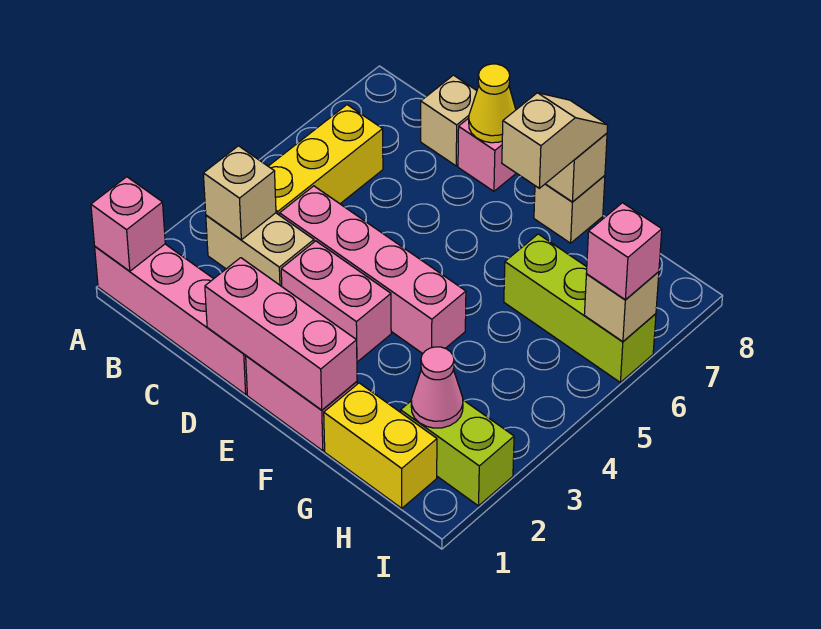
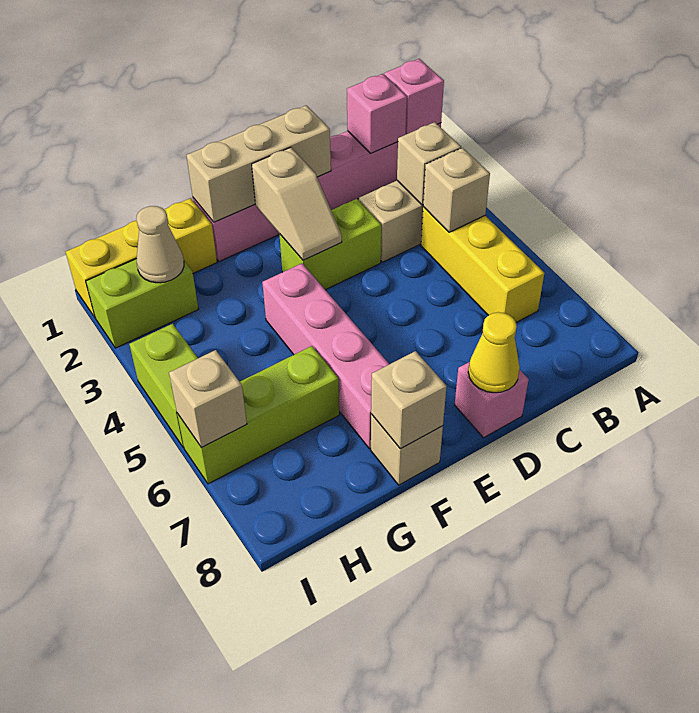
pink 1x4 brick [280,186,466,354] -> pink 1x4 brick turned to [262,264,389,449]
tan 1x1 brick [421,75,477,166] -> tan 1x1 brick moved to [423,148,490,232]
pink 1x3 brick [205,258,357,410] -> tan 1x3 brick [186,105,331,222]
pink 1x2 brick [281,241,391,362] -> lime 1x2 brick [279,199,381,290]
tan 1x2 slope [502,93,608,188] -> tan 1x2 slope moved to [252,147,342,260]
yellow 1x2 brick [324,383,437,508] -> yellow 1x3 brick [66,198,217,317]
pink 1x1 cone [411,347,463,428] -> tan 1x1 cone [136,206,184,283]
none -> lime 1x2 brick [129,324,198,448]
pink 1x1 brick [586,203,662,300] -> pink 1x1 brick moved to [347,74,407,153]

